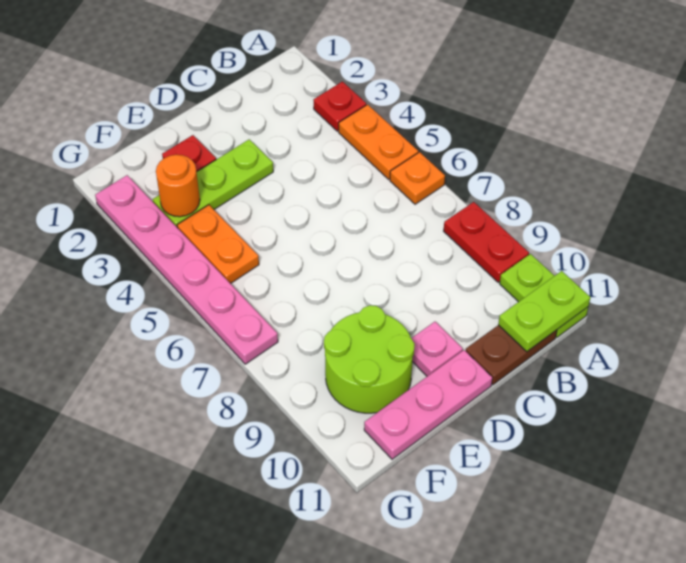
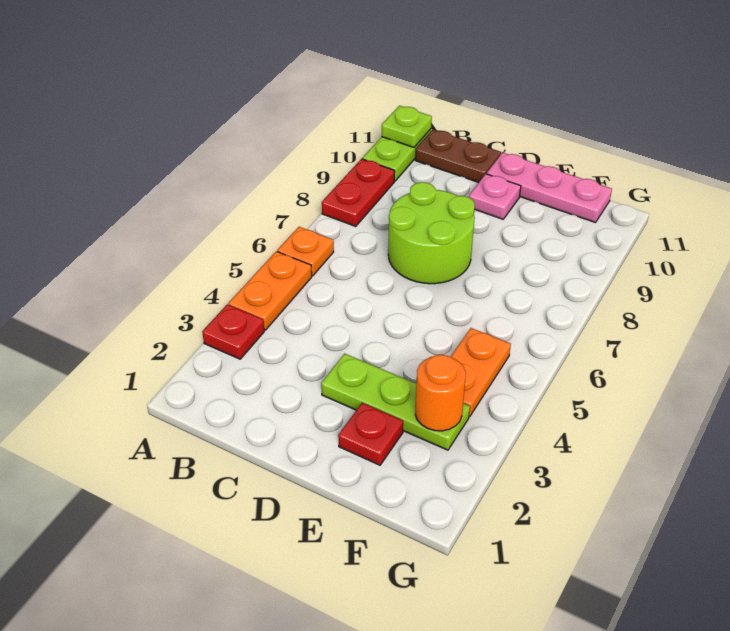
lime 1x2 plate [498,271,590,352] -> lime 1x1 plate [382,106,432,147]
lime 2x2 round brick [324,305,415,413] -> lime 2x2 round brick moved to [388,182,475,284]
pink 1x6 plate [95,175,278,364] -> none

